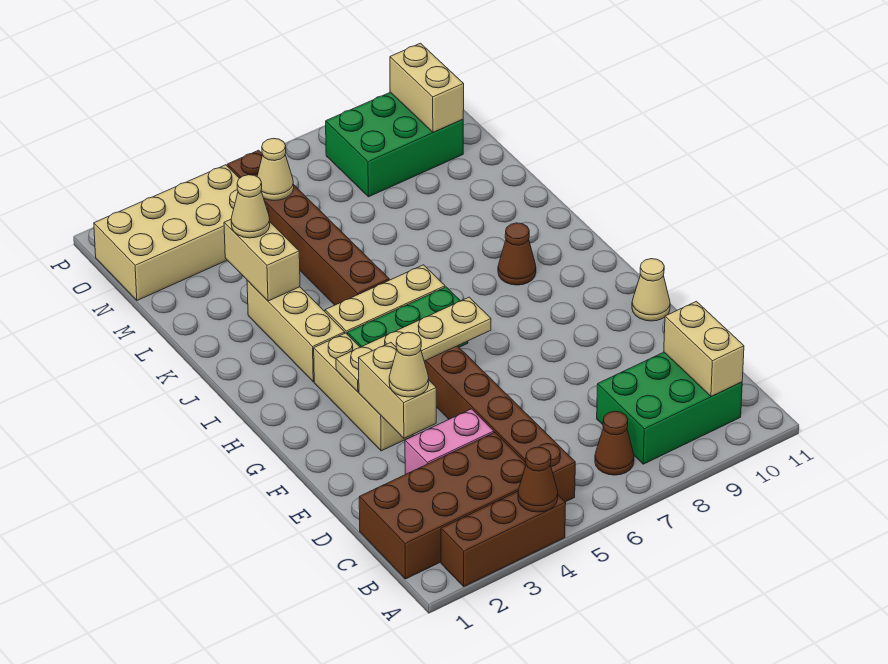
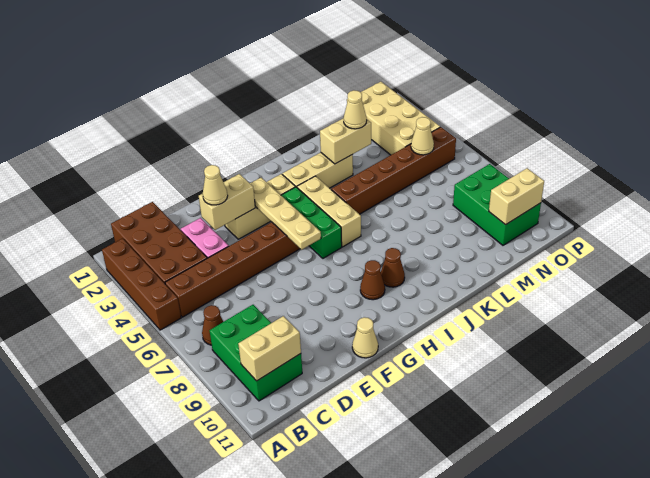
brown 1x3 brick [441,491,566,586] -> brown 1x4 brick [102,238,181,330]
brown 1x1 cone [518,447,558,512] -> brown 1x1 cone moved to [360,260,385,300]

